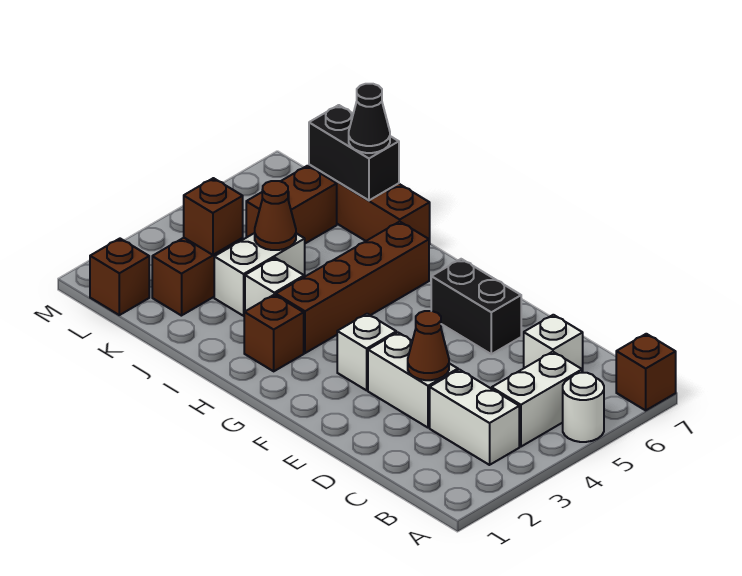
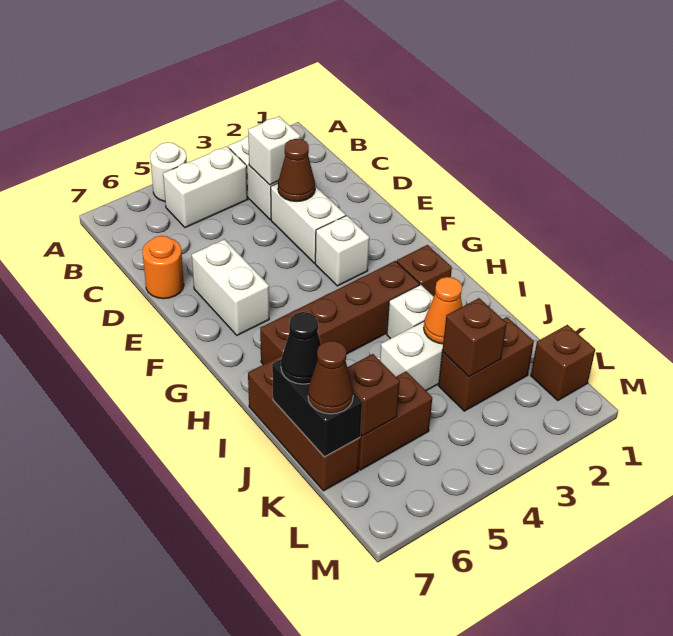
brown 1x1 brick [616,334,676,410] -> brown 1x1 brick moved to [347,354,400,436]
white 1x1 brick [524,315,583,373] -> white 1x1 brick moved to [248,116,300,185]
none -> orange 1x1 round brick [142,236,184,299]
black 1x2 brick [431,259,521,354] -> white 1x2 brick [192,239,269,335]
none -> orange 1x1 cone [424,277,462,344]
brown 1x1 cone [255,181,296,250] -> brown 1x1 cone moved to [308,341,353,414]

